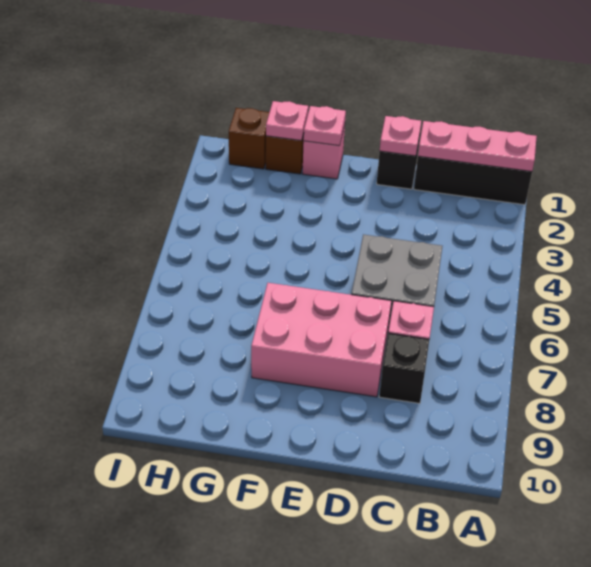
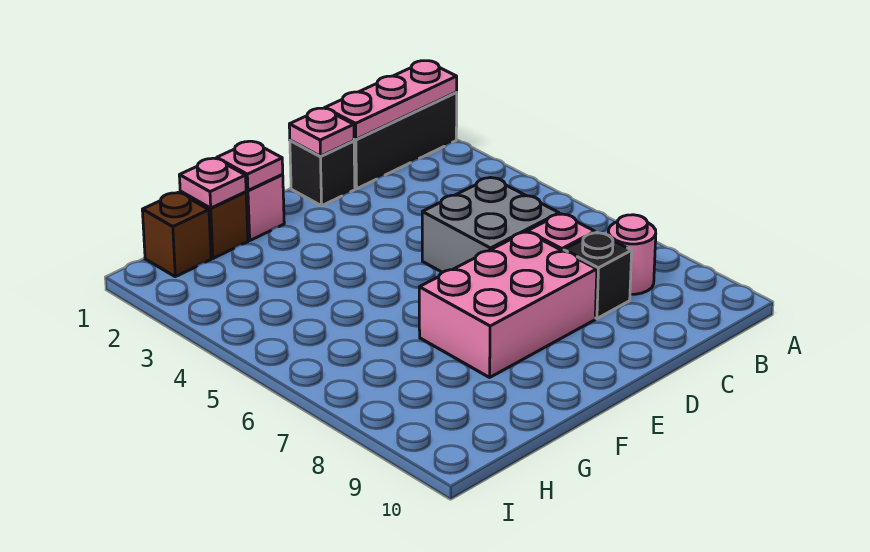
none -> pink 1x1 round brick [608,215,656,294]

